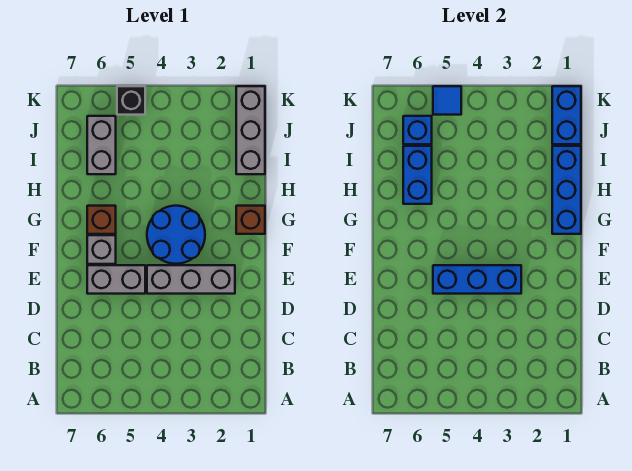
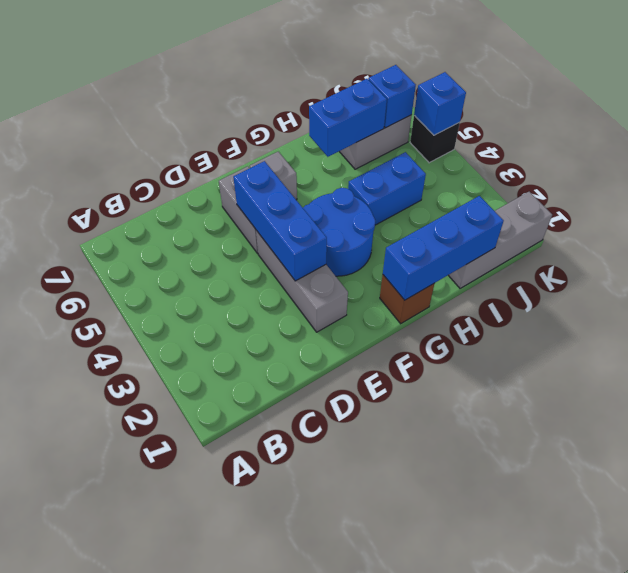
brown 1x1 brick [87,206,116,234] -> none
blue 1x2 brick [552,86,581,144] -> blue 1x2 brick moved to [348,152,426,225]
blue 1x1 tile [433,86,461,115] -> blue 1x1 brick [414,72,466,135]

